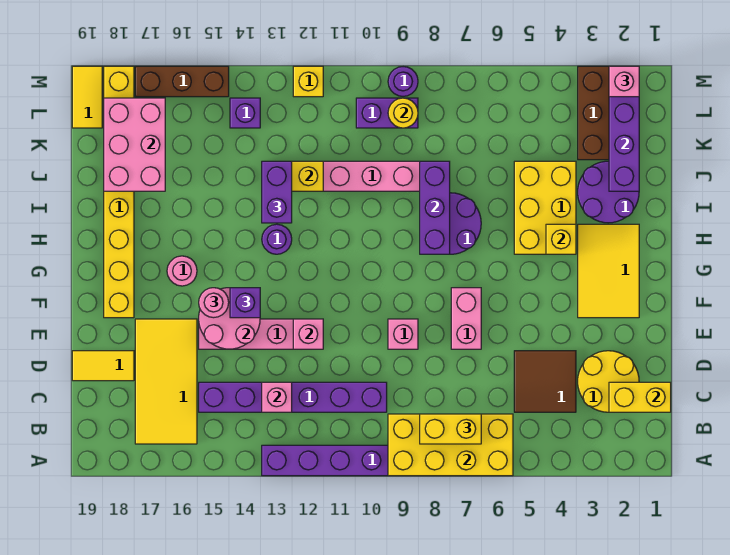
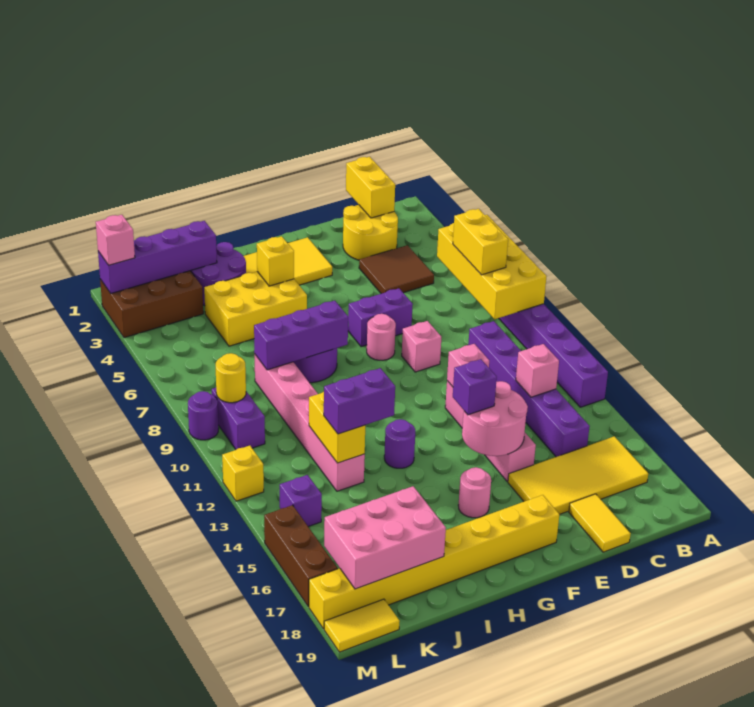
pink 1x2 brick [451,288,481,349] -> purple 1x2 brick [348,288,413,347]
pink 1x1 round brick [199,288,229,318] -> pink 1x1 round brick moved to [367,314,396,360]

